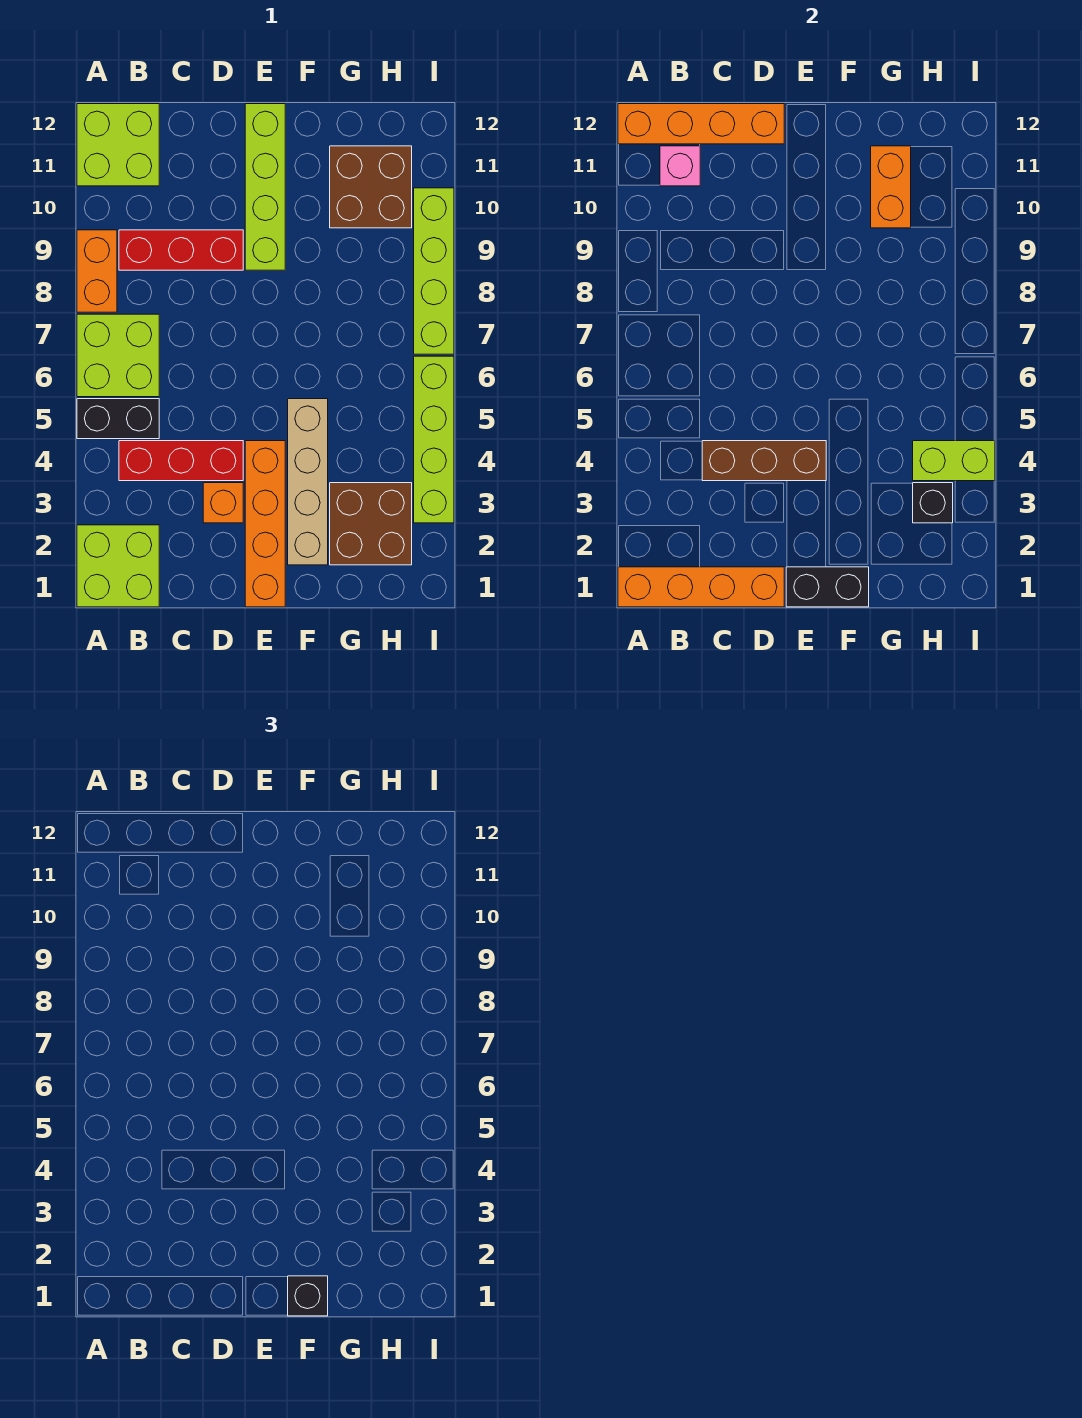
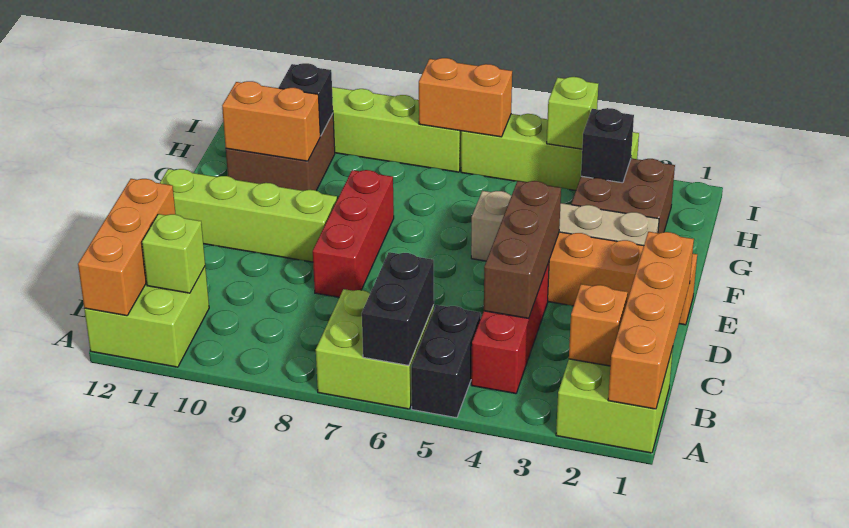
orange 1x2 brick [77,230,117,312] -> orange 1x2 brick moved to [419,58,512,137]
orange 1x4 brick [618,104,784,144] -> orange 1x3 brick [78,179,176,316]
red 1x3 brick [119,230,243,270] -> red 1x3 brick moved to [313,170,394,297]
pink 1x1 brick [660,146,700,186] -> lime 1x1 brick [142,214,205,293]
orange 1x1 brick [203,483,243,523] -> orange 1x1 brick moved to [569,284,628,366]
black 1x2 brick [786,567,869,607] -> black 1x2 brick moved to [362,252,434,365]
black 1x1 brick [288,1276,328,1316] -> black 1x1 brick moved to [279,63,333,136]
lime 1x2 brick [913,441,995,481] -> lime 1x1 brick [547,77,599,149]

